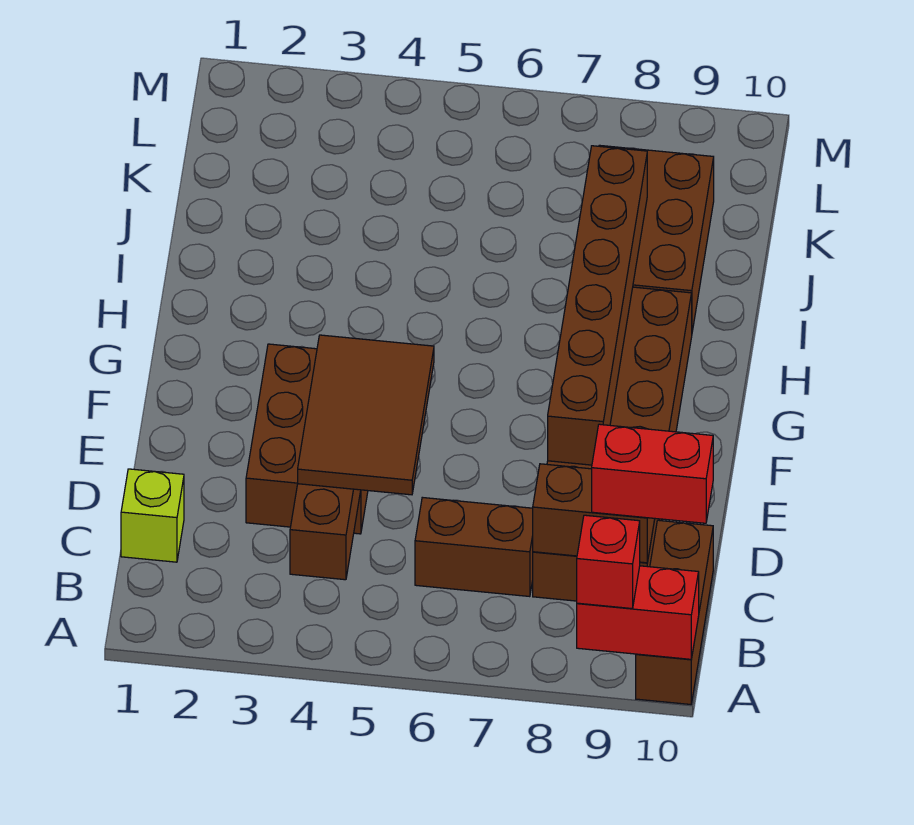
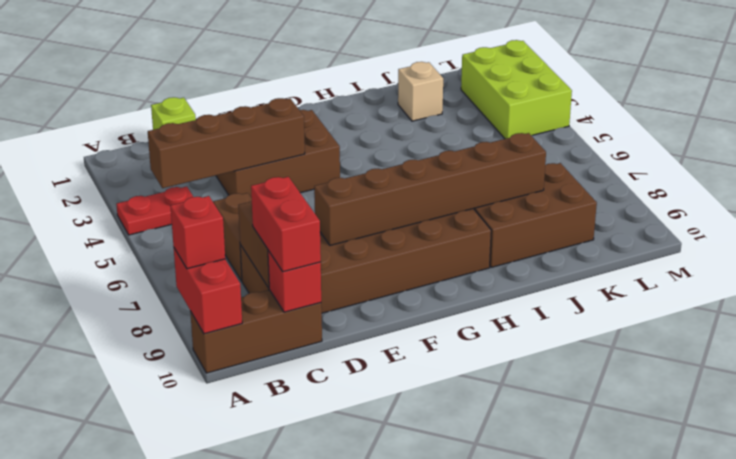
none -> red 1x2 plate [116,187,193,235]
brown 2x3 tile [298,335,434,495] -> none
none -> red 1x1 brick [268,250,321,312]
none -> tan 1x1 brick [398,62,443,121]
none -> lime 2x3 brick [461,40,572,139]

